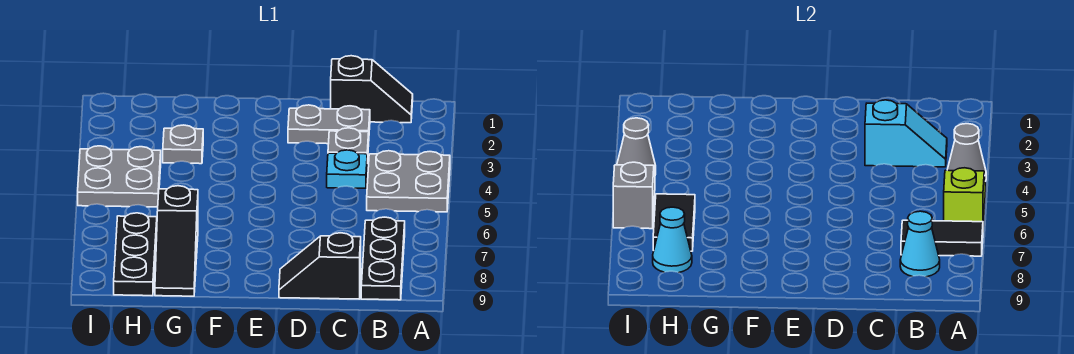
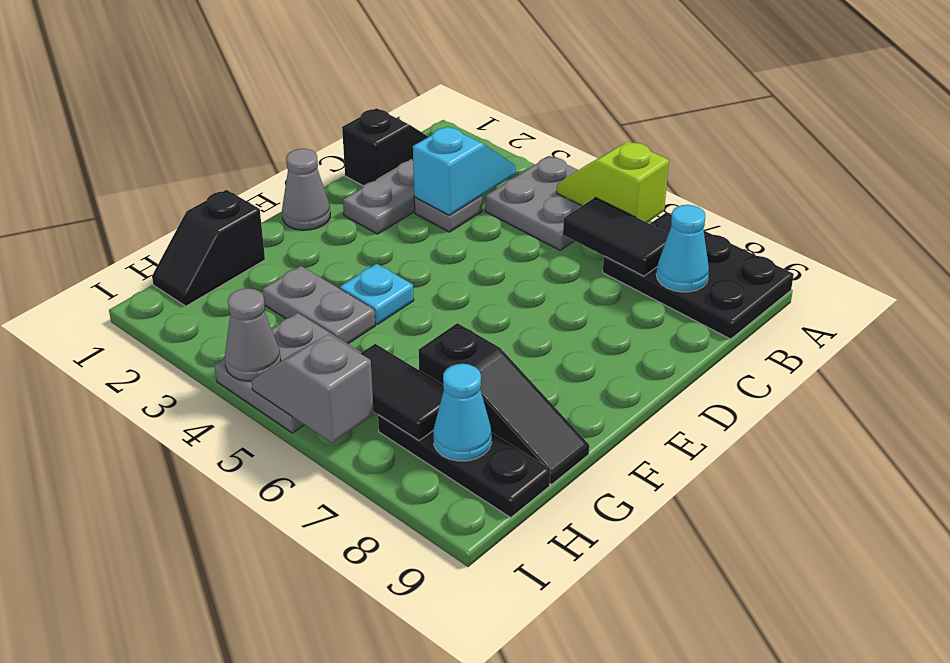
grey 1x1 cone [947,124,986,181] -> grey 1x1 cone moved to [282,149,330,230]
black 1x2 tile [901,220,983,256] -> black 1x2 tile turned to [563,197,669,276]
black 1x3 plate [361,217,405,300] -> black 2x3 plate [603,212,794,339]
cyan 1x1 plate [327,150,367,188] -> cyan 1x1 plate moved to [340,264,414,324]
black 1x2 slope [279,233,361,299] -> black 1x2 slope moved to [152,190,265,306]
grey 1x1 plate [163,125,203,164] -> grey 1x2 plate [263,266,375,344]

